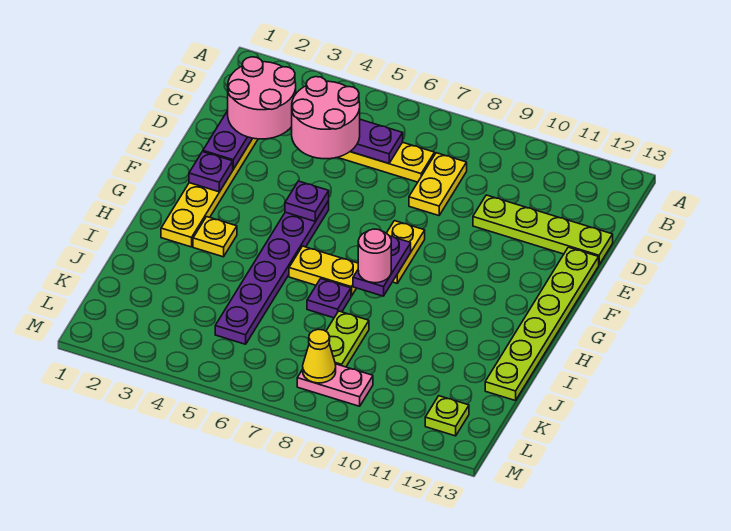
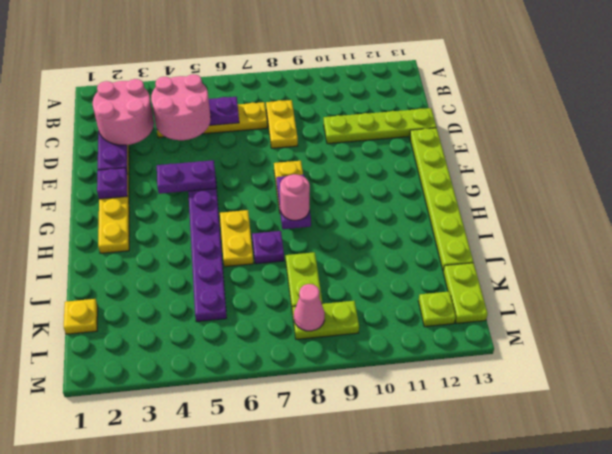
purple 1x1 plate [285,181,329,221] -> purple 1x2 plate [157,160,216,194]
yellow 1x1 plate [193,217,237,257] -> yellow 1x1 plate moved to [64,299,98,334]
yellow 1x2 plate [289,246,358,296] -> yellow 1x2 plate turned to [220,210,253,267]
none -> lime 1x2 plate [443,263,488,324]
pink 1x2 plate [297,364,373,406] -> lime 1x2 plate [292,301,359,339]
yellow 1x1 cone [303,329,336,383] -> pink 1x1 cone [294,284,325,331]

